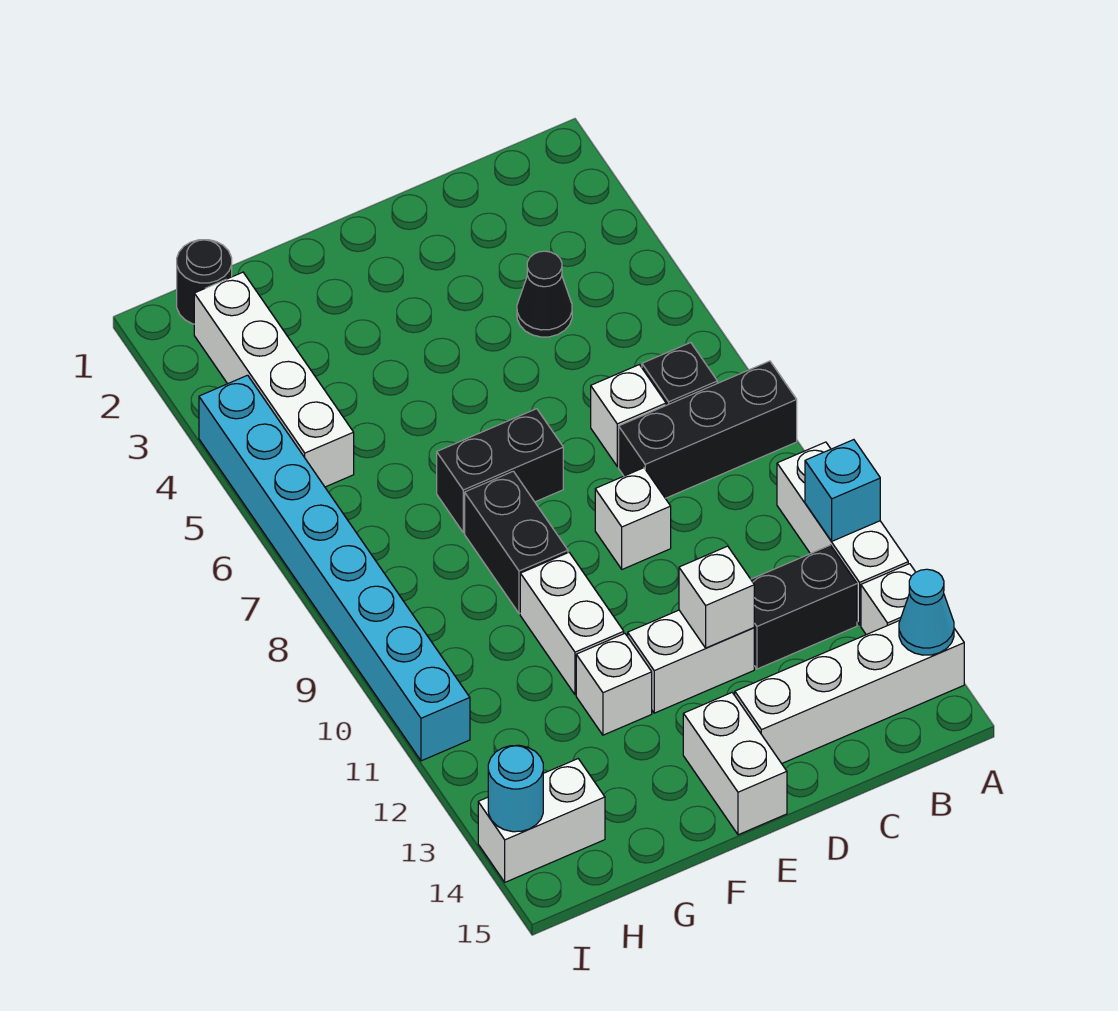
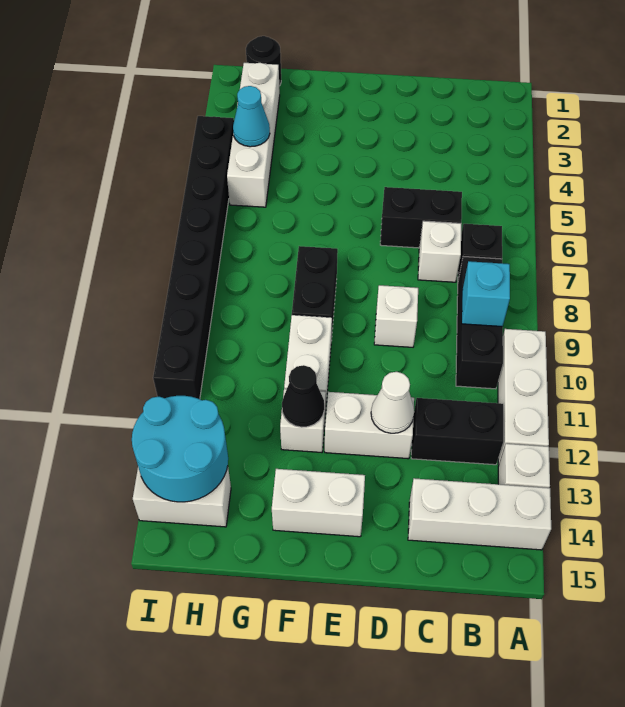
black 1x3 brick [619,361,797,498] -> black 1x3 brick turned to [456,257,503,389]
cyan 1x1 brick [805,440,880,541] -> cyan 1x1 brick moved to [462,261,510,327]
white 1x4 brick [735,620,964,764] -> white 1x3 brick [408,478,551,550]
cyan 1x1 cone [899,569,954,655] -> cyan 1x1 cone moved to [233,86,270,147]
black 1x1 cone [517,251,572,337] -> black 1x1 cone moved to [282,365,324,427]
white 1x1 brick [679,546,754,648] -> white 1x1 cone [371,372,414,433]
black 1x2 brick [437,409,563,533] -> black 1x2 brick moved to [380,187,462,248]
white 1x2 brick [683,693,787,835] -> white 1x2 brick turned to [272,469,365,537]
cyan 1x8 brick [199,375,470,761] -> black 1x8 brick [153,116,234,399]
cyan 1x1 round brick [488,745,543,832] -> cyan 2x2 round brick [132,396,228,502]

